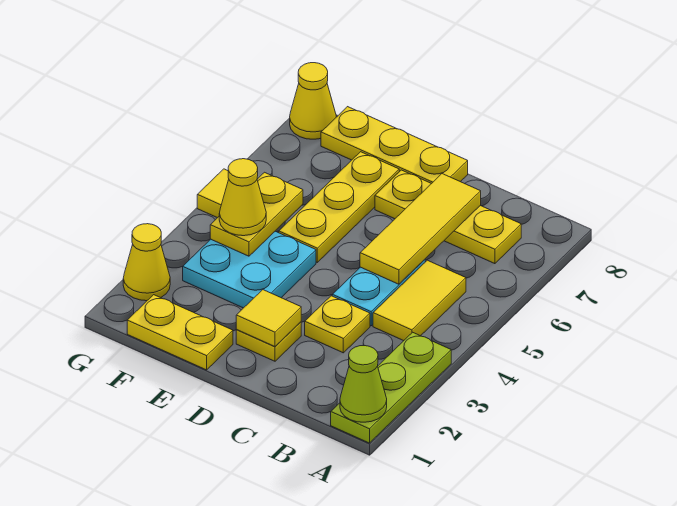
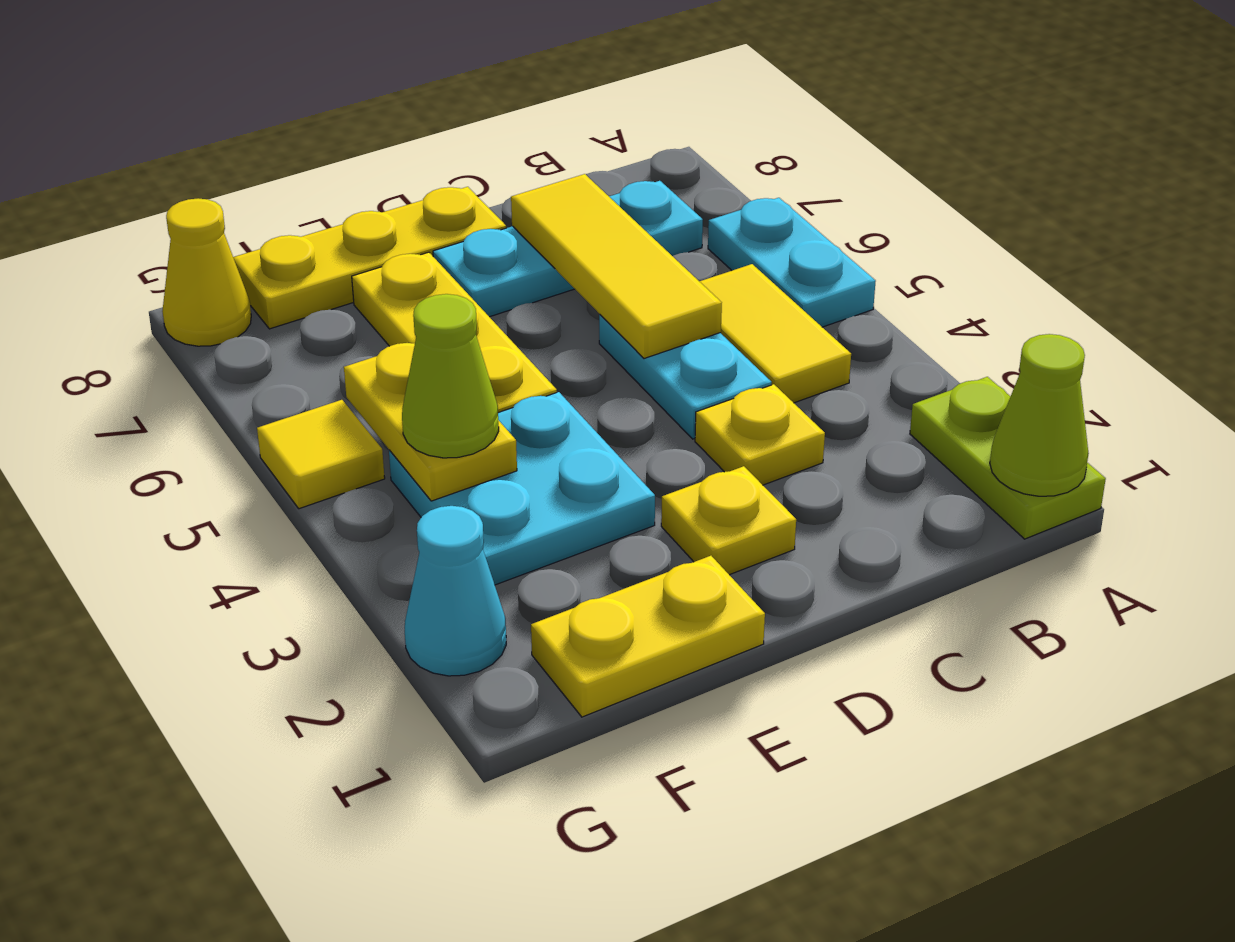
lime 1x3 plate [331,332,451,443] -> lime 1x2 plate [910,377,1106,539]
none -> cyan 1x2 plate [708,198,876,327]
yellow 1x3 plate [375,170,521,264] -> cyan 1x3 plate [433,181,703,317]
yellow 1x1 tile [236,290,301,347] -> none
yellow 1x1 cone [219,159,266,236] -> lime 1x1 cone [402,294,499,458]
yellow 1x1 cone [123,224,170,301] -> cyan 1x1 cone [405,506,506,676]

